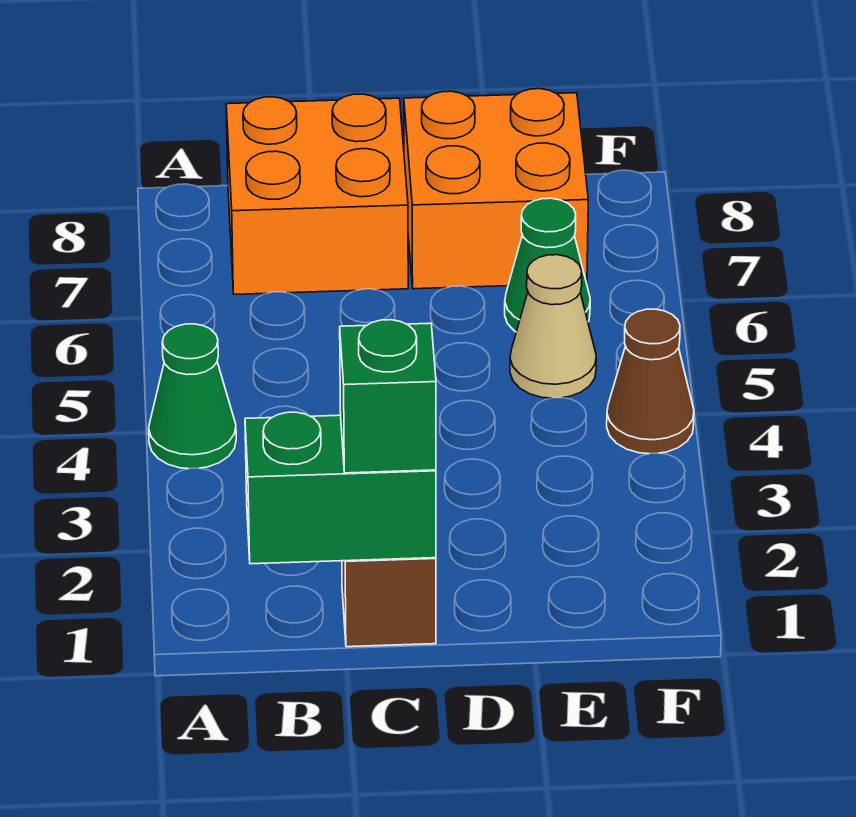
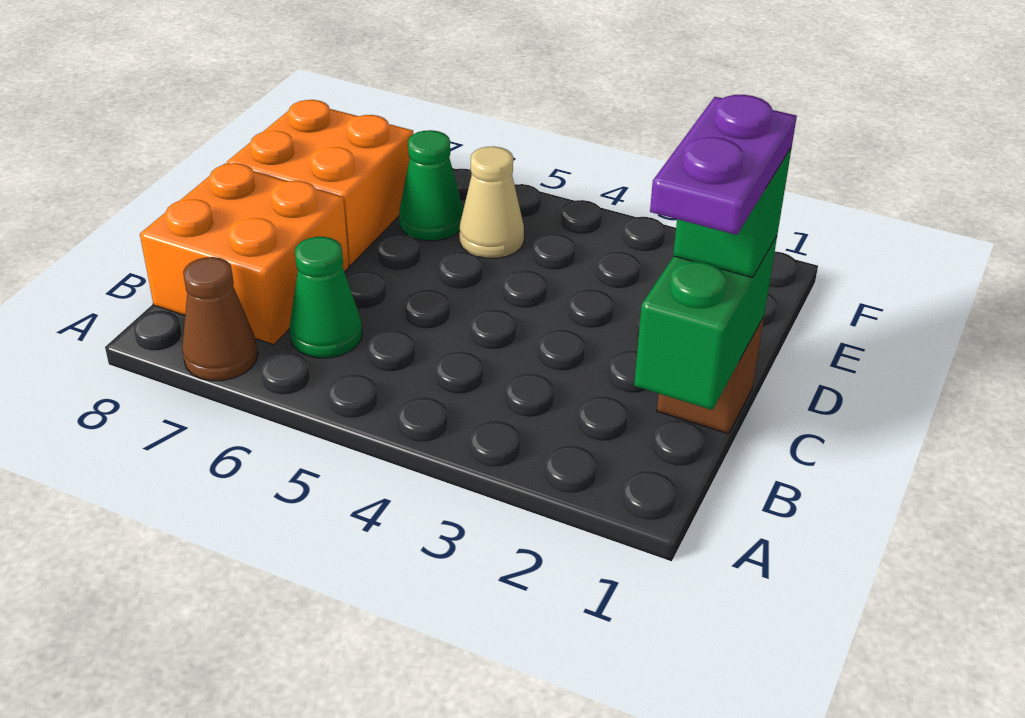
green 1x1 cone [149,324,236,469] -> green 1x1 cone moved to [289,237,362,358]
none -> purple 1x2 plate [650,95,797,235]
brown 1x1 cone [607,309,694,454] -> brown 1x1 cone moved to [182,257,258,381]

